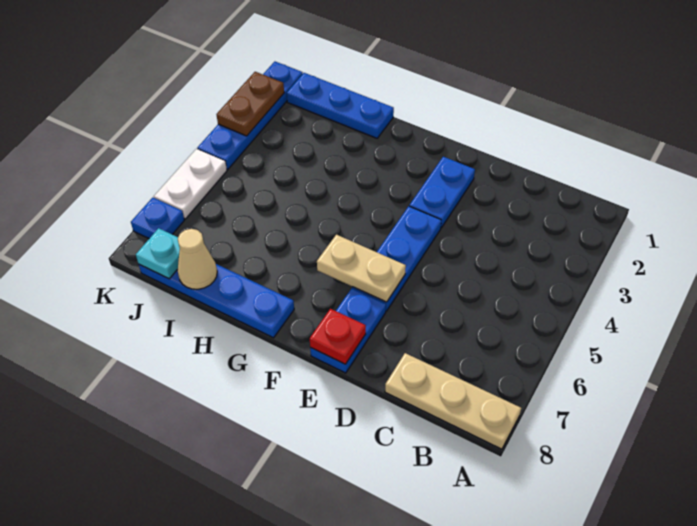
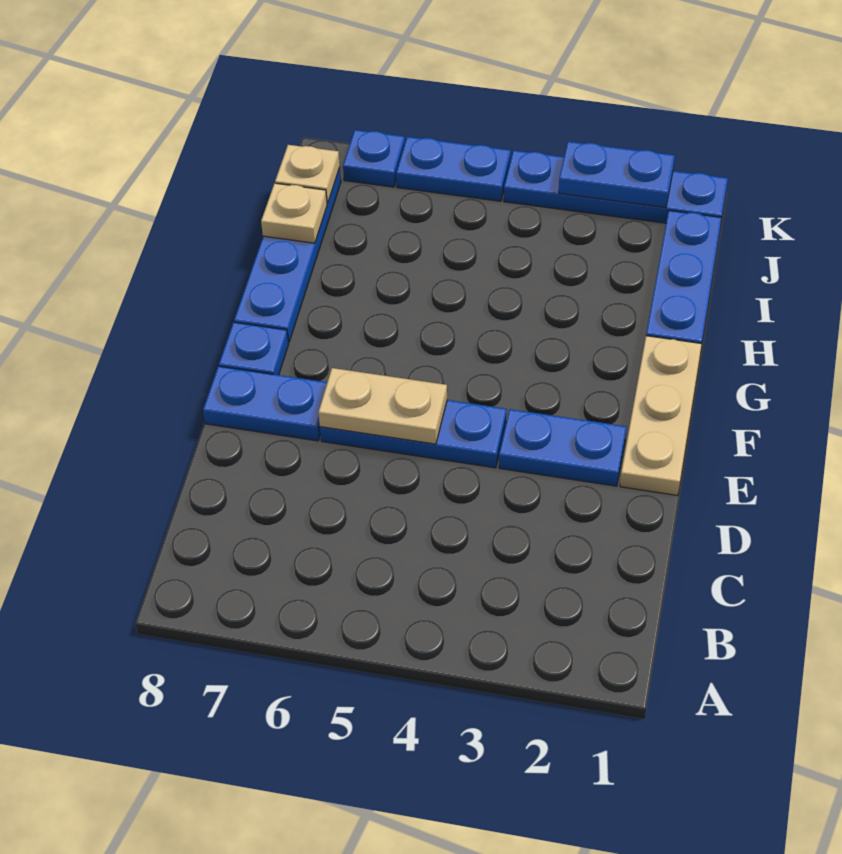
tan 1x3 plate [385,353,521,449] -> tan 1x3 plate moved to [620,336,702,496]
tan 1x2 plate [317,235,406,302] -> tan 1x2 plate turned to [318,368,447,444]
red 1x1 plate [310,309,366,364] -> none
none -> blue 1x1 plate [219,322,289,375]
tan 1x1 cone [178,229,217,289] -> tan 1x1 plate [261,183,327,243]
cyan 1x1 plate [136,228,180,279] -> tan 1x1 plate [275,145,340,203]
brown 1x2 plate [216,72,284,136] -> blue 1x2 plate [559,142,675,208]
white 1x2 plate [154,149,227,219] -> blue 1x2 plate [396,137,511,201]

